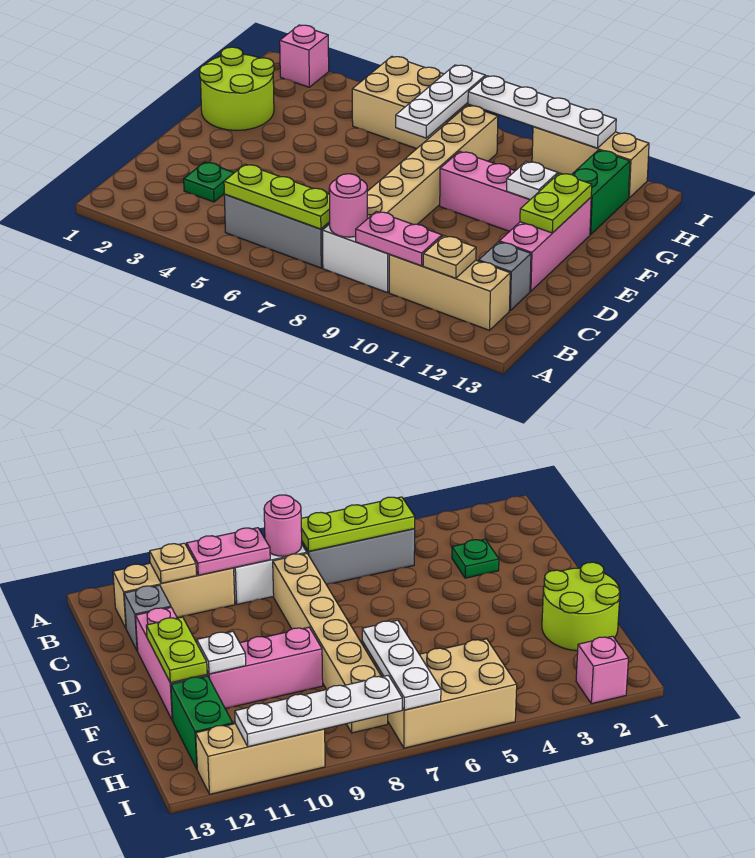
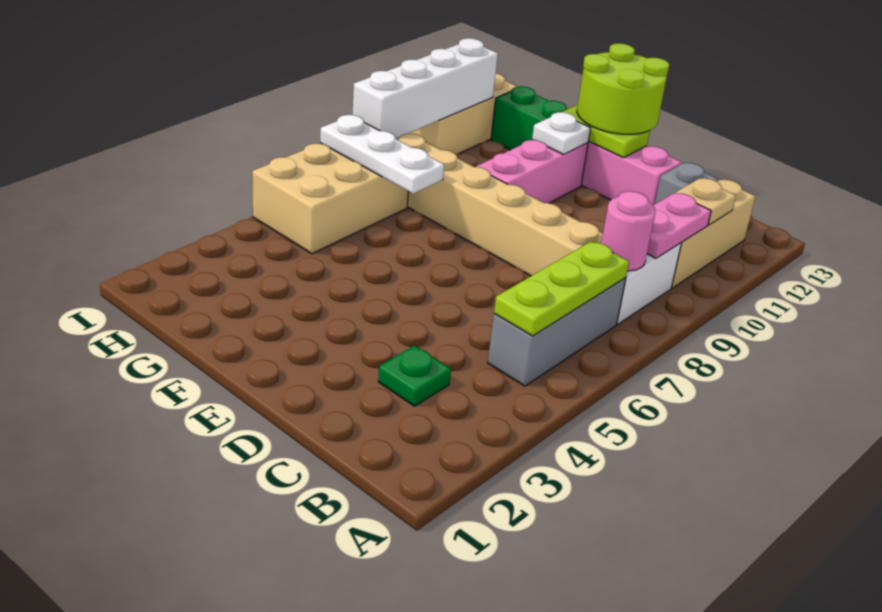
lime 2x2 round brick [200,47,274,130] -> lime 2x2 round brick moved to [577,43,669,134]
pink 1x1 brick [280,25,329,87] -> none
white 1x4 plate [468,76,616,148] -> white 1x4 brick [353,38,498,139]

